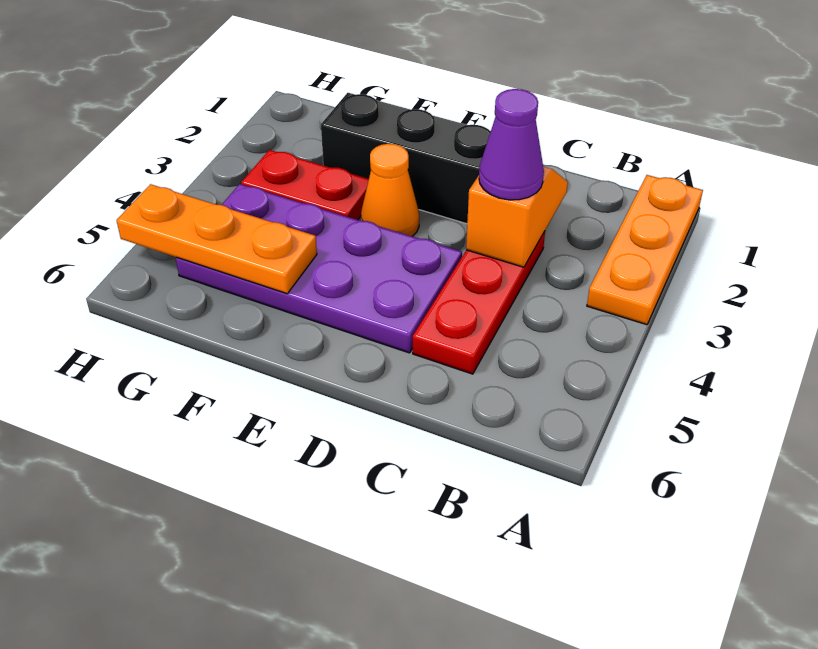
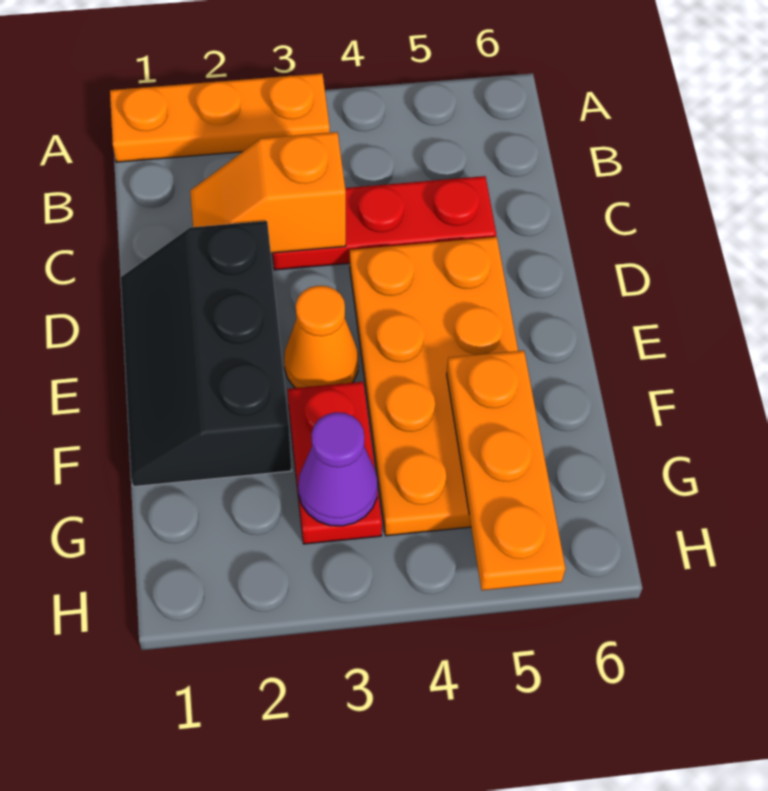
purple 1x1 cone [479,89,544,200] -> purple 1x1 cone moved to [298,412,378,526]
purple 2x4 plate [176,184,462,353] -> orange 2x4 plate [350,237,518,536]

